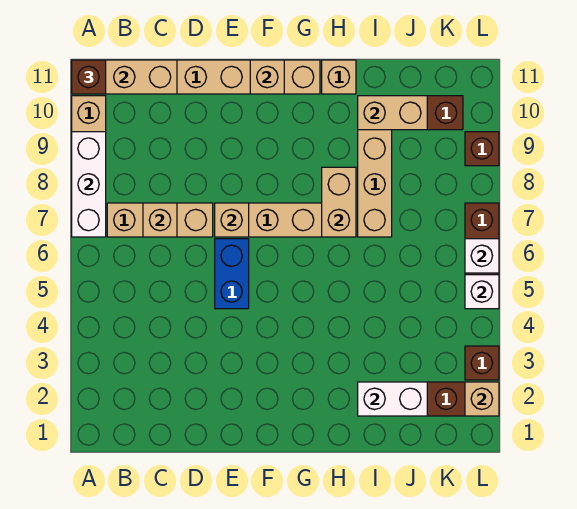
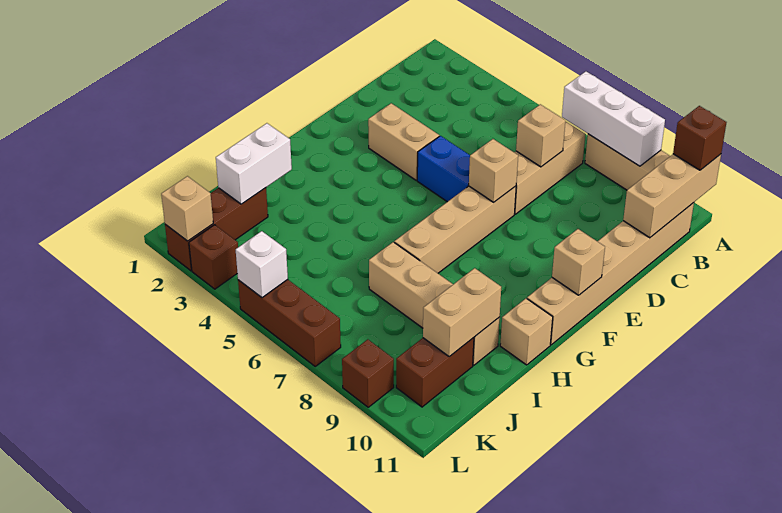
tan 1x2 brick [322,167,356,237] -> tan 1x2 brick moved to [368,103,439,180]
white 1x1 brick [465,239,499,273] -> none

